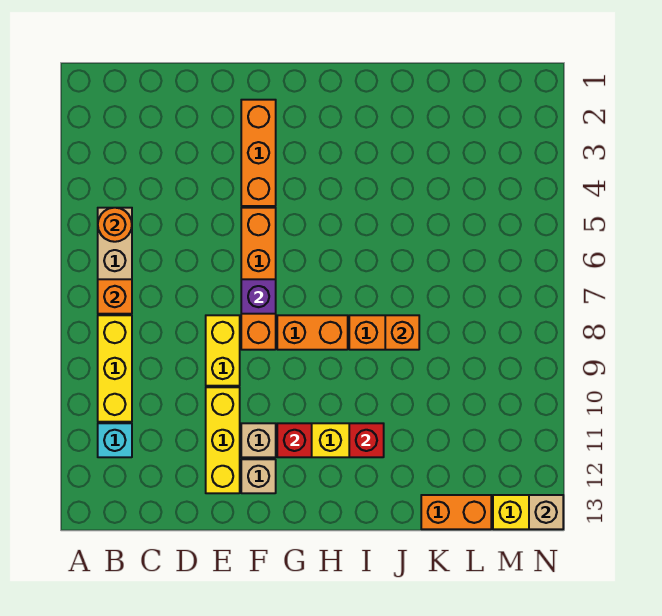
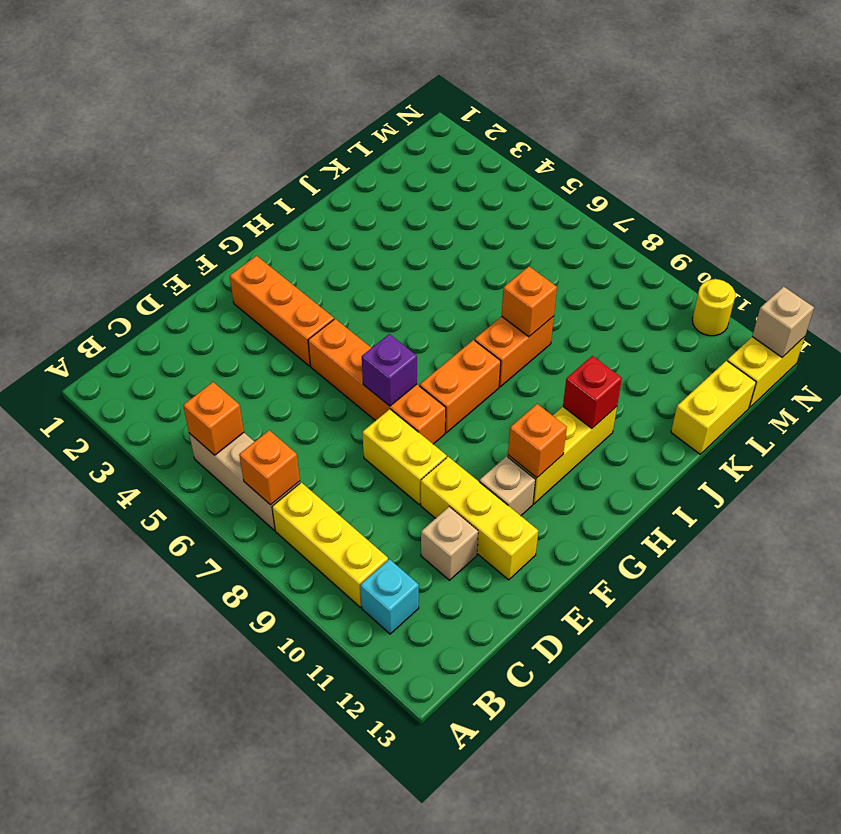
orange 1x1 round brick [98,208,132,242] -> orange 1x1 brick [183,382,244,455]
tan 1x1 brick [241,459,276,493] -> tan 1x1 brick moved to [421,507,478,580]
red 1x1 brick [277,423,312,457] -> orange 1x1 brick [508,404,567,478]
orange 1x2 brick [421,495,491,529] -> yellow 1x2 brick [671,361,756,454]
none -> yellow 1x1 round brick [692,279,735,336]

